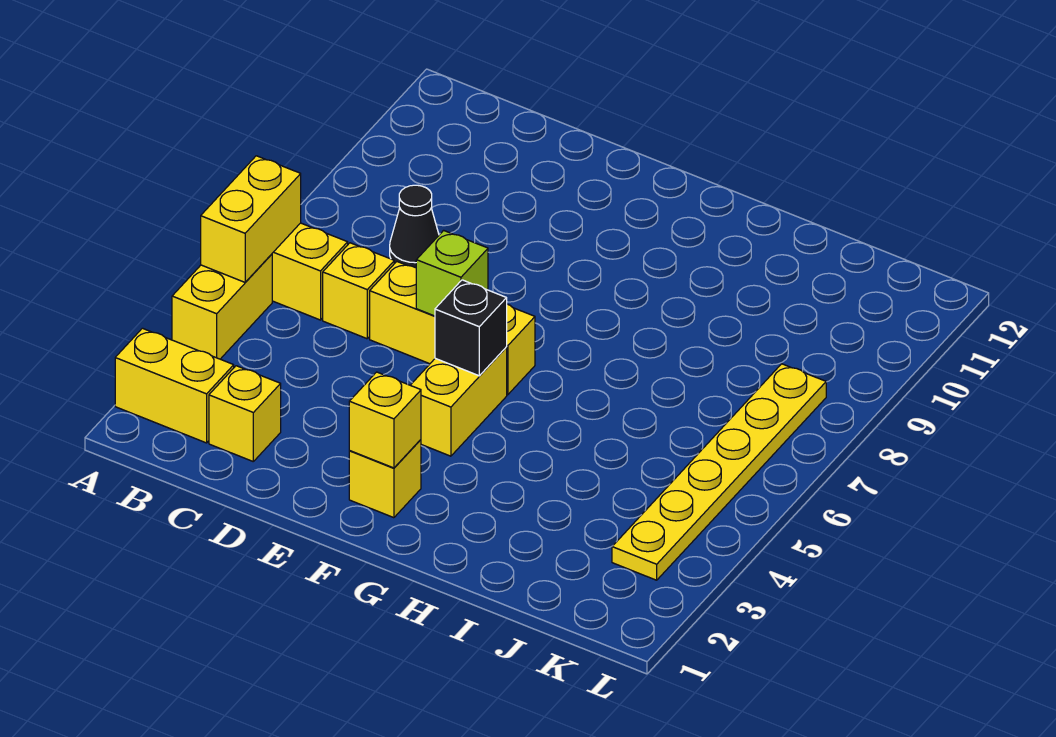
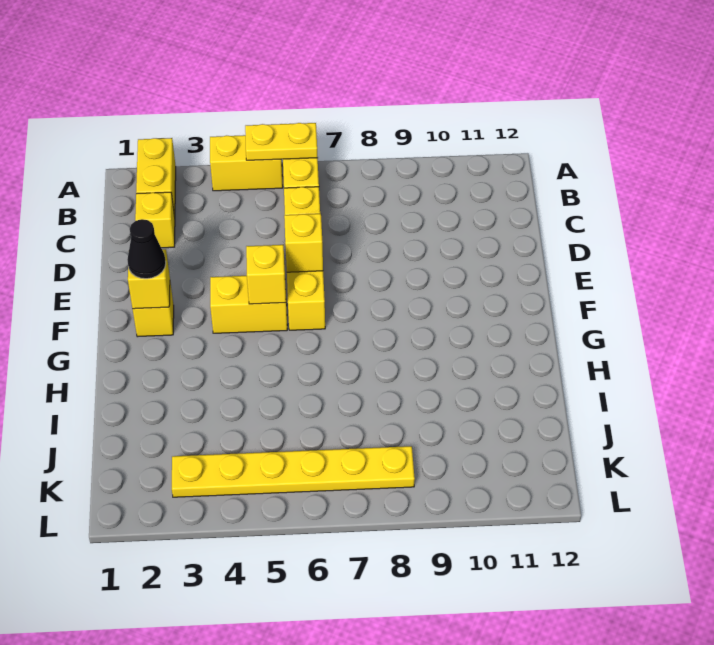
yellow 1x2 brick [201,156,301,282] -> yellow 1x2 plate [245,123,318,160]
black 1x1 cone [390,185,439,268] -> black 1x1 cone moved to [127,219,166,279]
lime 1x1 brick [416,230,488,316] -> yellow 1x1 brick [284,214,323,272]
black 1x1 brick [435,280,507,376] -> yellow 1x1 brick [246,245,286,304]

